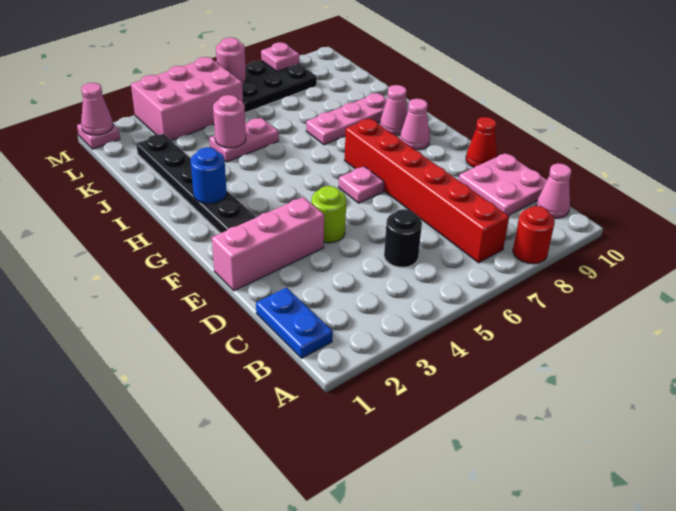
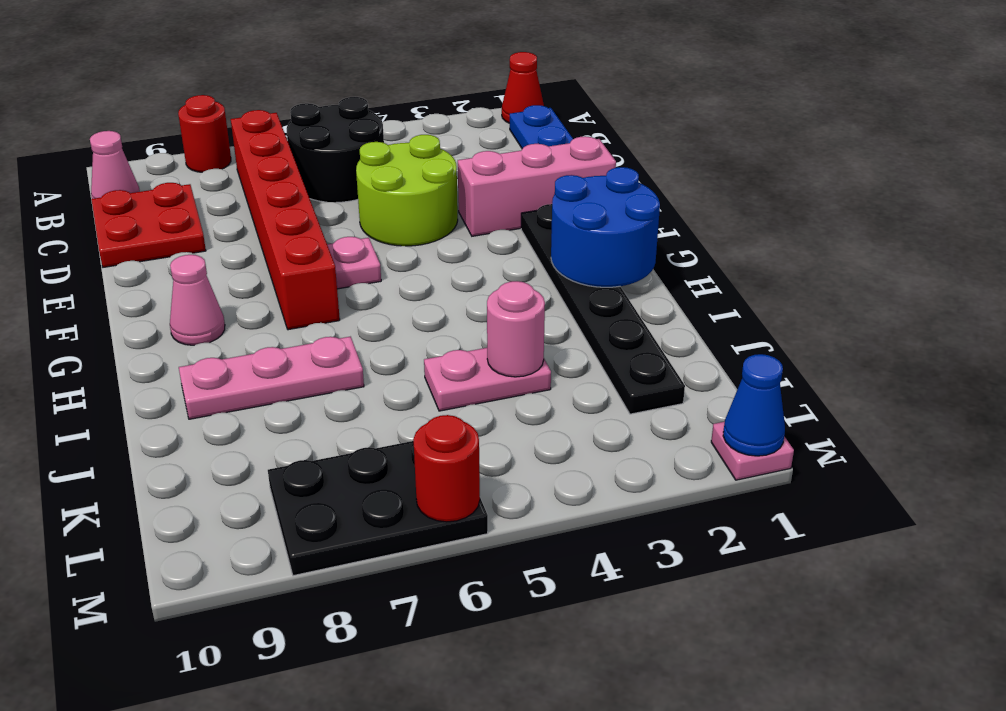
black 1x1 round brick [384,209,422,267] -> black 2x2 round brick [287,97,384,202]
pink 2x2 plate [459,153,547,216] -> red 2x2 plate [91,183,206,267]
lime 1x1 round brick [312,186,346,243] -> lime 2x2 round brick [356,135,458,246]
red 1x1 cone [466,117,497,167] -> red 1x1 cone moved to [502,52,544,123]
blue 1x1 round brick [190,147,227,204] -> blue 2x2 round brick [551,167,660,287]
pink 1x1 cone [380,85,408,135] -> none
pink 2x3 brick [131,57,243,141] -> none
pink 1x1 cone [81,83,113,135] -> blue 1x1 cone [723,354,785,456]
pink 1x1 round brick [216,38,246,83] -> red 1x1 round brick [413,415,480,522]
pink 1x1 plate [261,42,299,72] -> none

